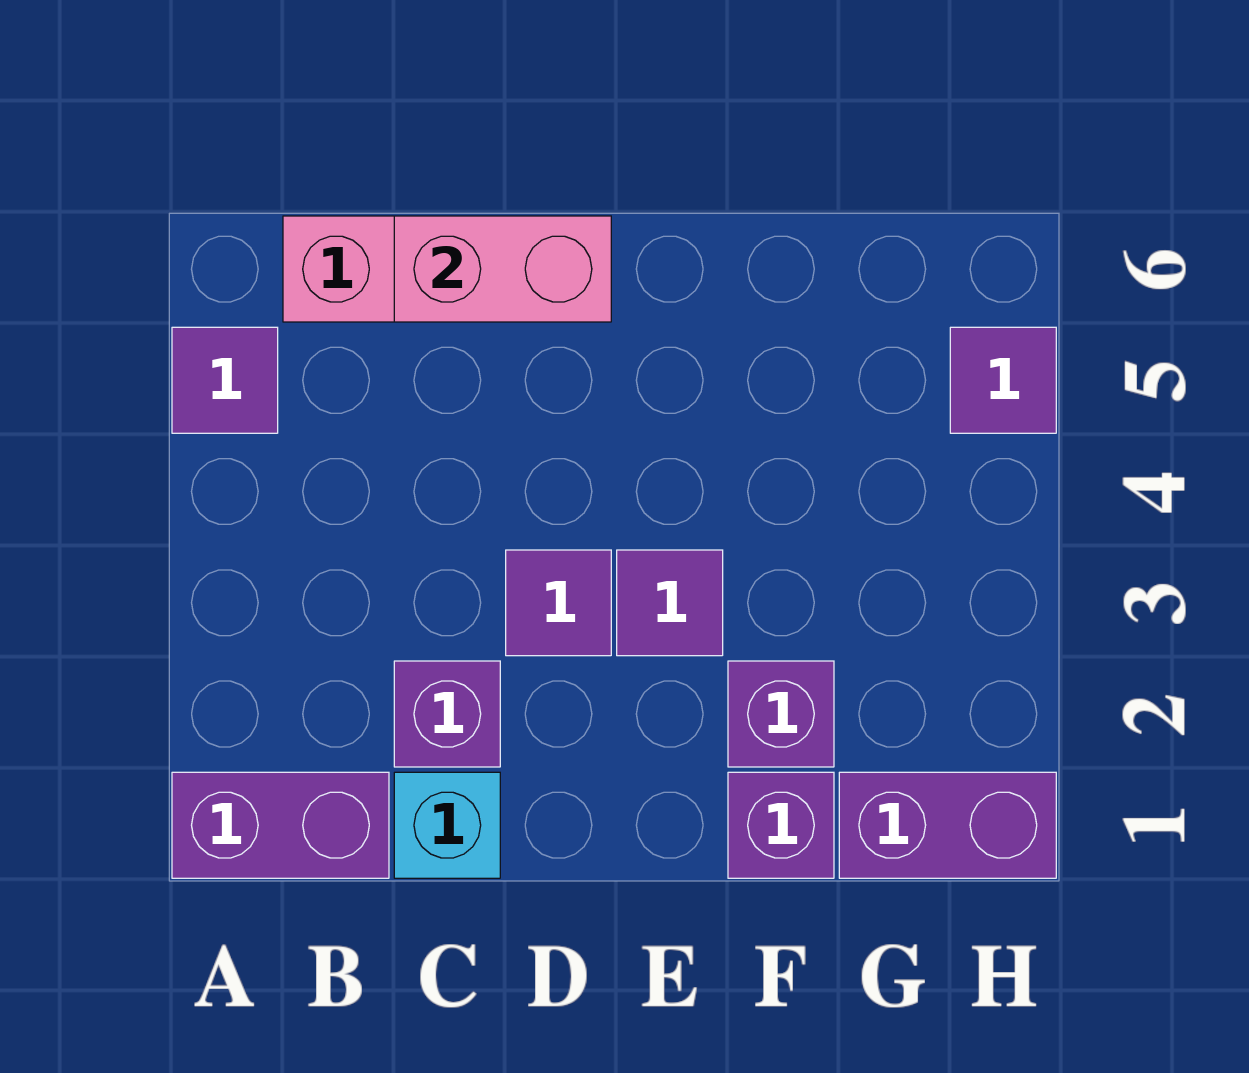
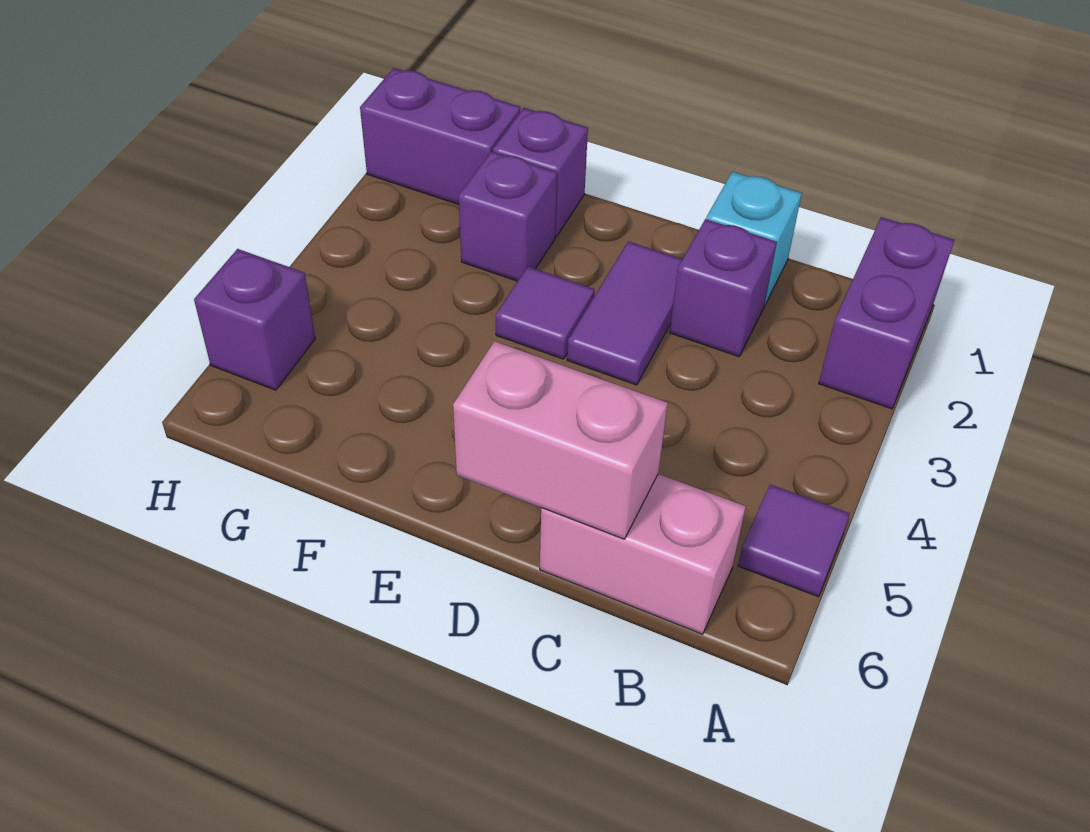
purple 1x2 brick [172,772,389,878] -> purple 1x2 brick turned to [819,217,954,409]
purple 1x1 tile [506,550,611,656] -> purple 1x2 tile [567,242,682,385]
purple 1x1 tile [950,327,1056,433] -> purple 1x1 brick [194,249,315,390]

